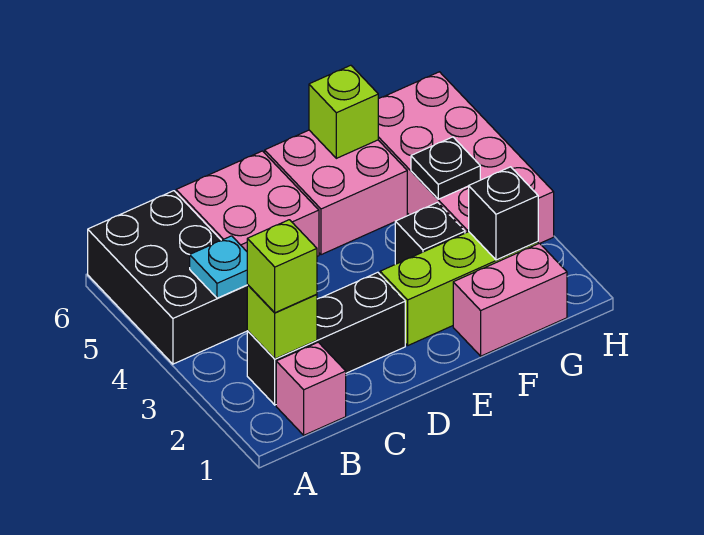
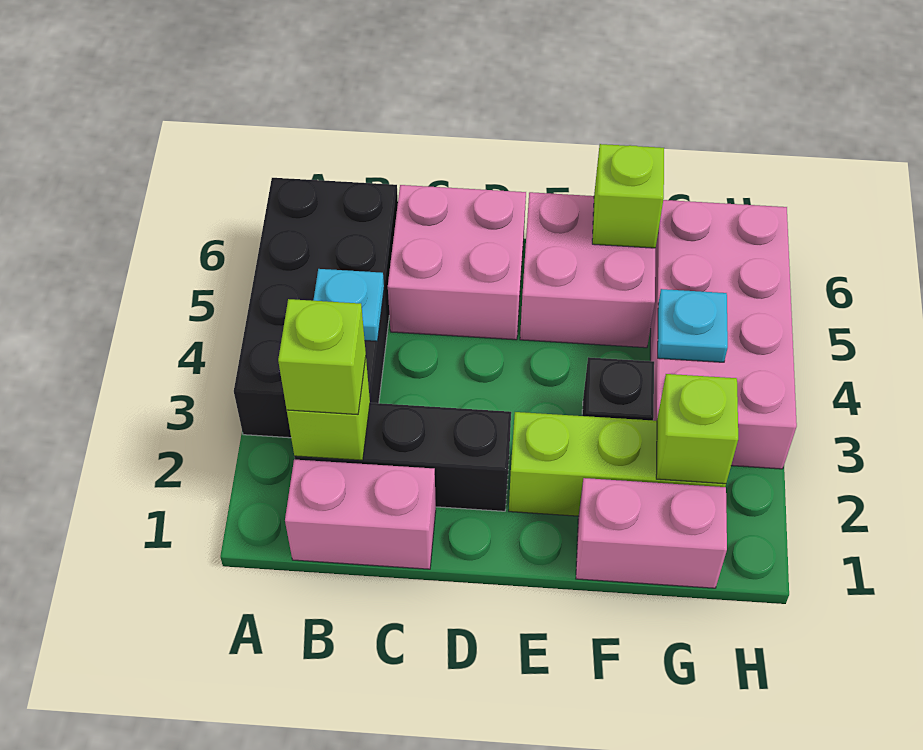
black 2x3 brick [88,191,248,364] -> black 2x4 brick [234,178,398,438]
pink 1x1 brick [276,342,346,435] -> pink 1x2 brick [285,460,436,569]
black 1x1 brick [469,167,538,260] -> lime 1x1 brick [656,374,738,484]
black 1x1 plate [411,137,480,199] -> cyan 1x1 plate [658,289,728,362]

